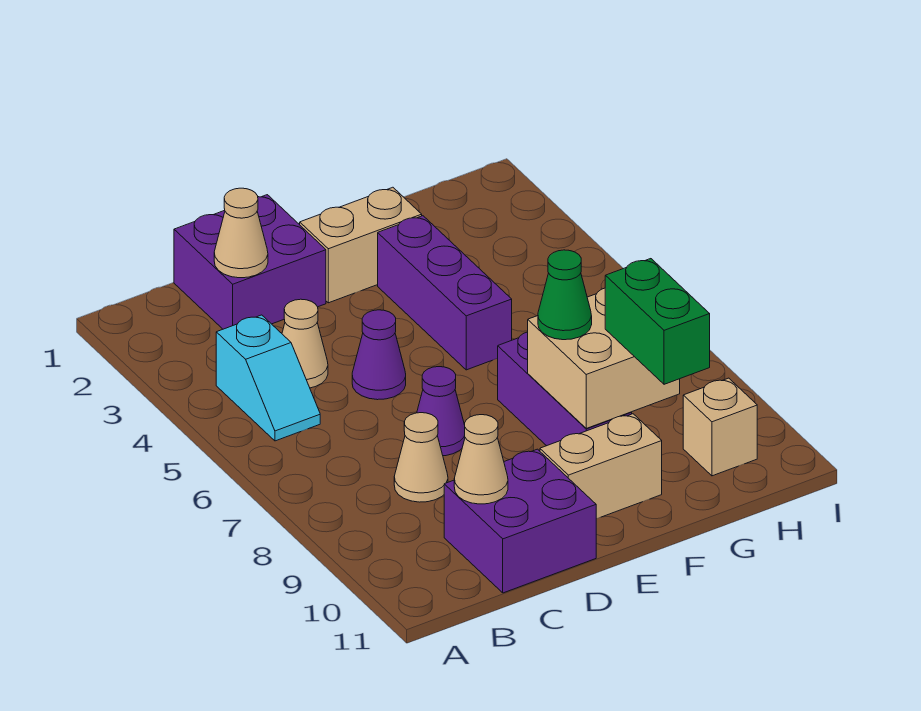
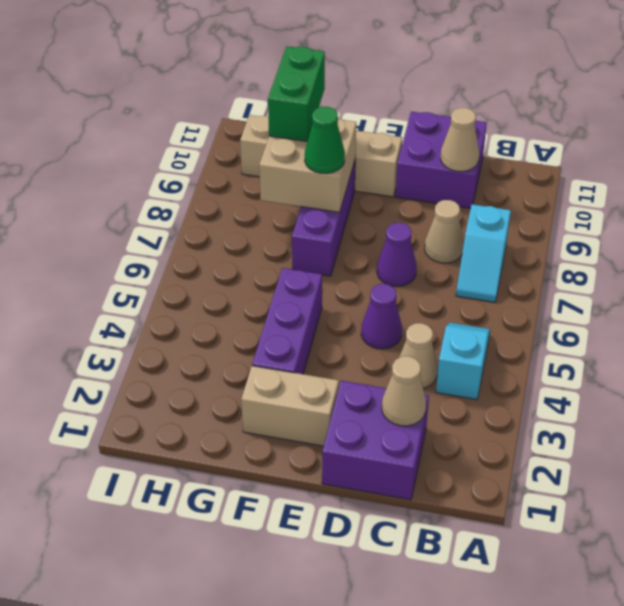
none -> cyan 1x2 slope [456,204,511,302]

